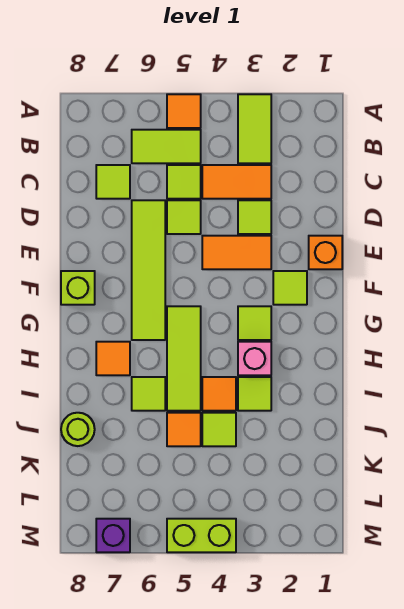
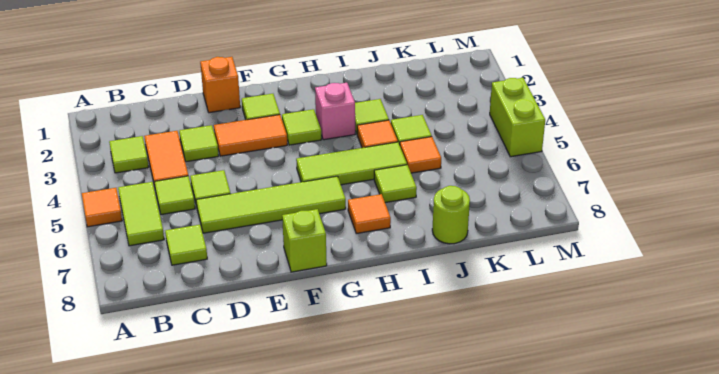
lime 1x2 tile [238,94,271,163] -> lime 1x1 tile [109,136,148,173]
orange 1x2 tile [202,236,271,269] -> orange 1x2 tile turned to [214,115,287,156]
purple 1x1 brick [96,519,130,552] -> none

